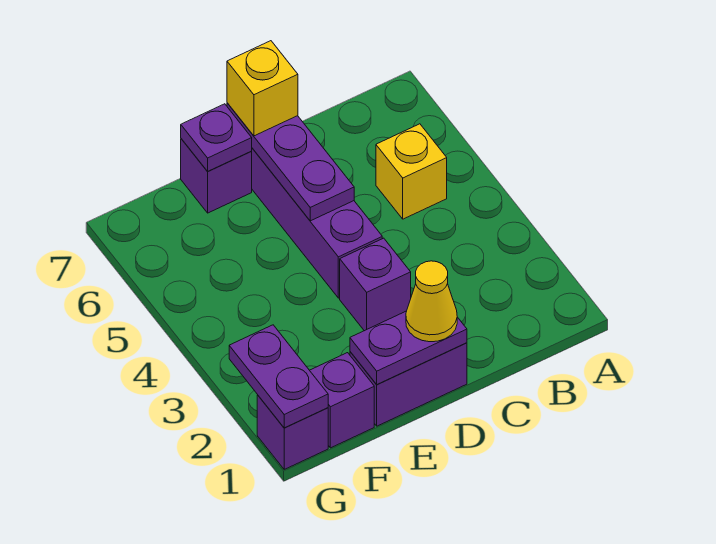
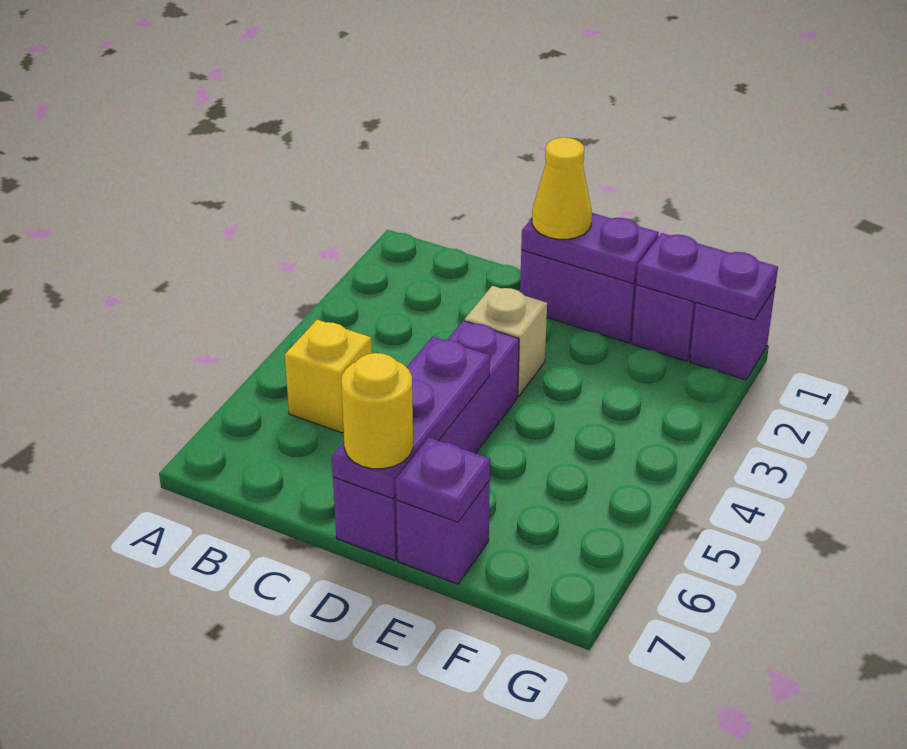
purple 1x1 brick [340,238,411,331] -> tan 1x1 brick [465,286,547,396]
yellow 1x1 brick [227,41,298,136] -> yellow 1x1 round brick [341,353,413,469]
purple 1x2 plate [229,325,328,428] -> purple 1x2 plate turned to [636,233,778,320]

